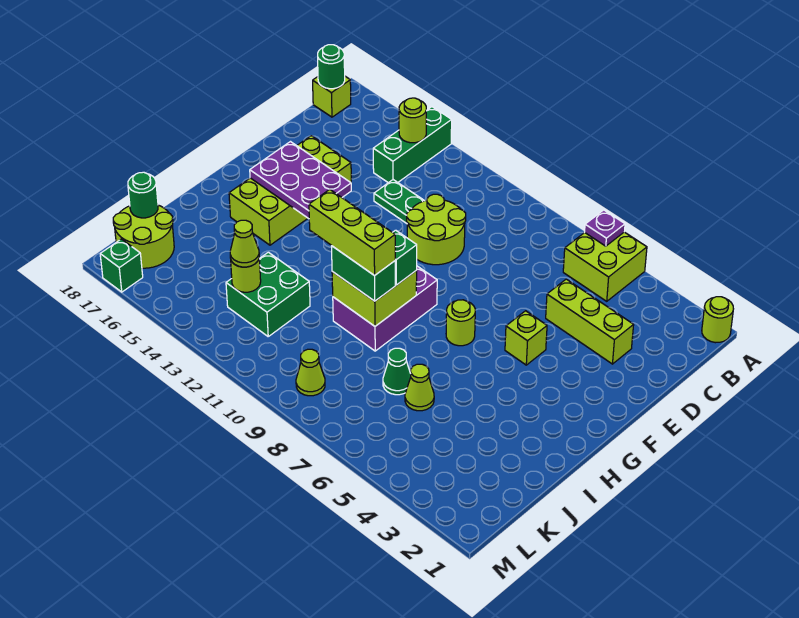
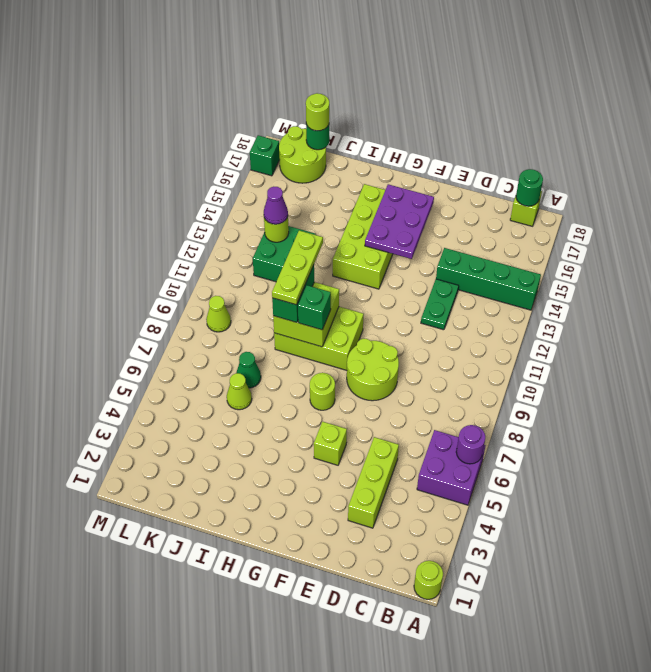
lime 2x2 brick [563,232,647,301] -> purple 2x2 brick [417,430,486,505]
purple 1x1 plate [585,210,625,246] -> purple 1x1 round brick [456,425,485,464]
green 1x3 brick [373,107,452,183] -> green 1x4 brick [436,248,541,310]
lime 1x1 round brick [399,98,426,143] -> lime 1x1 round brick moved to [306,93,329,131]
lime 2x2 round brick [407,194,466,265] -> lime 2x2 round brick moved to [347,339,399,401]
lime 2x4 brick [229,136,351,245] -> lime 2x4 brick turned to [333,184,393,289]
purple 2x3 brick [333,266,437,351] -> lime 2x3 brick [274,307,364,370]
lime 1x3 brick [309,189,395,276] -> lime 1x3 plate [272,230,323,305]
lime 1x1 cone [230,220,259,267] -> purple 1x1 cone [264,187,288,224]

